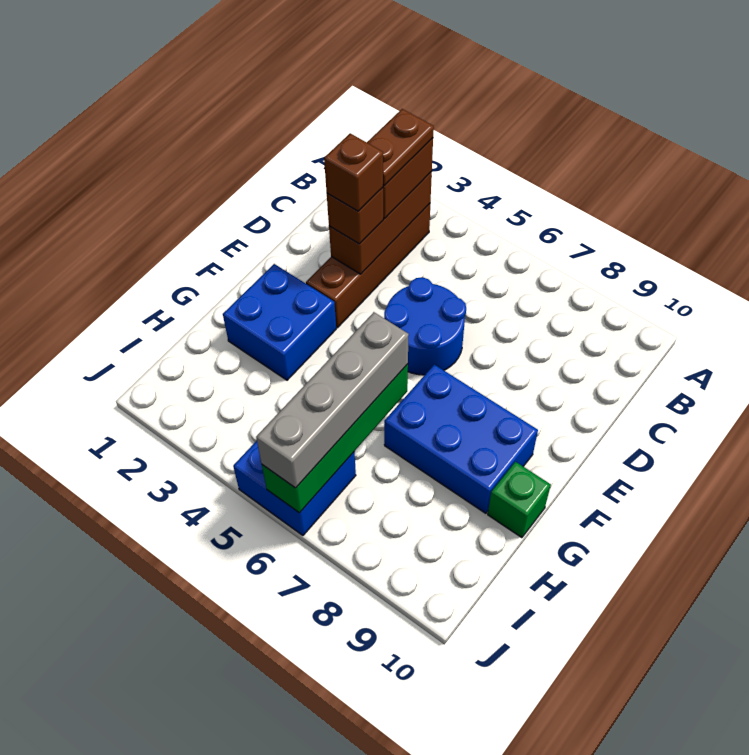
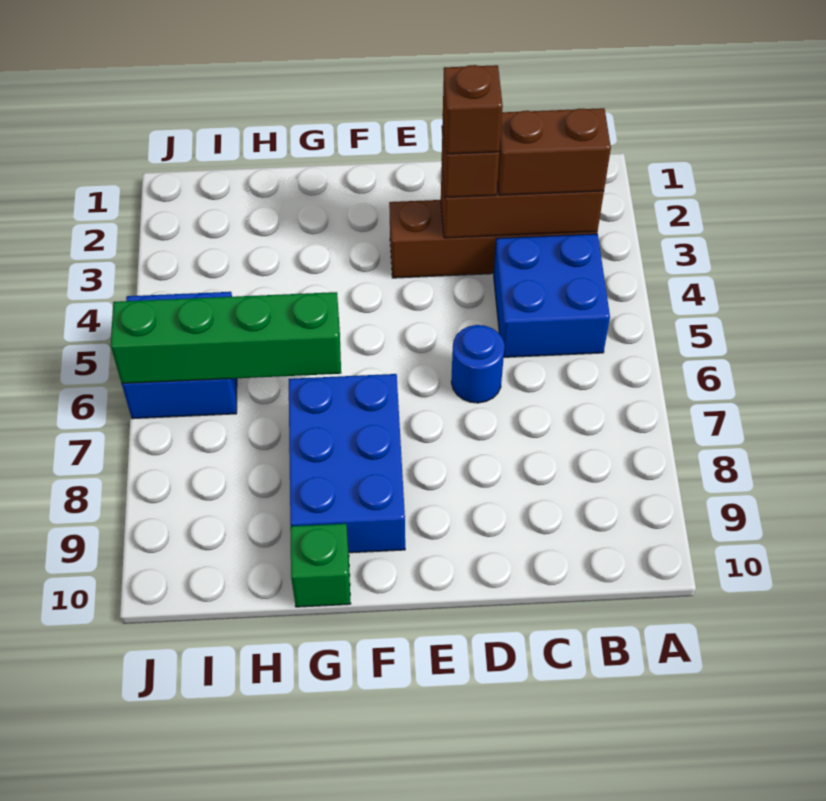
brown 1x2 plate [367,109,434,186] -> none
blue 2x2 round brick [384,277,466,375] -> blue 1x1 round brick [451,325,505,403]
blue 2x2 brick [223,264,336,380] -> blue 2x2 brick moved to [494,234,610,357]
grey 1x4 brick [256,312,409,488] -> none

